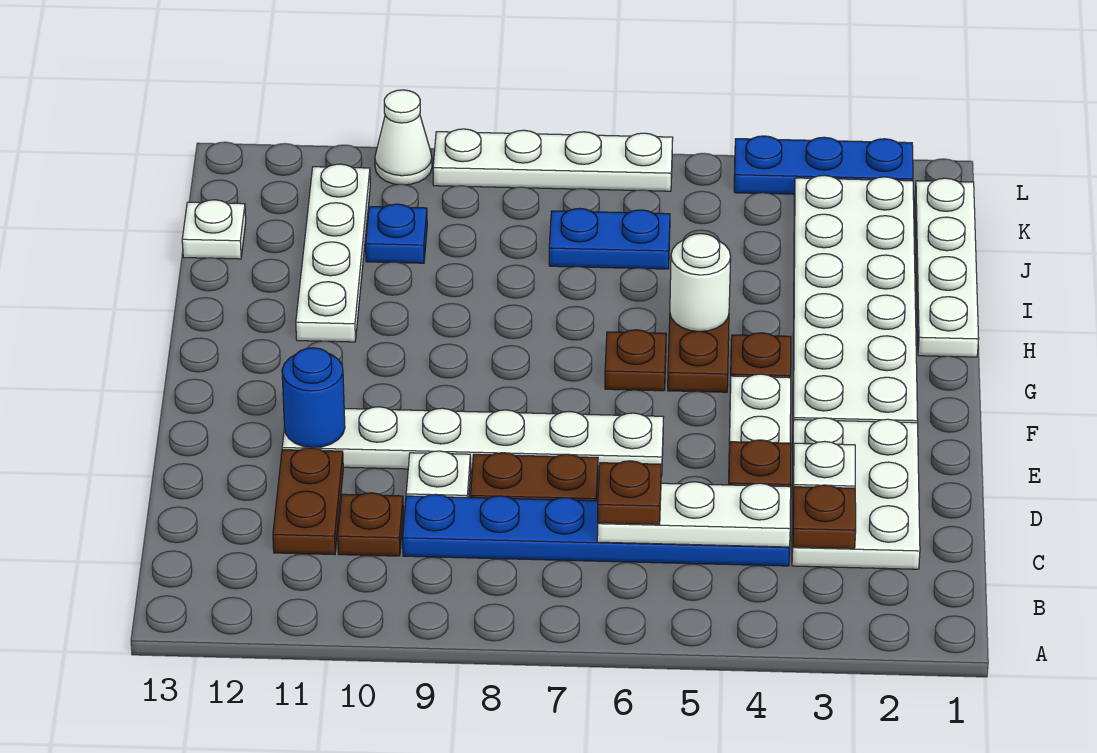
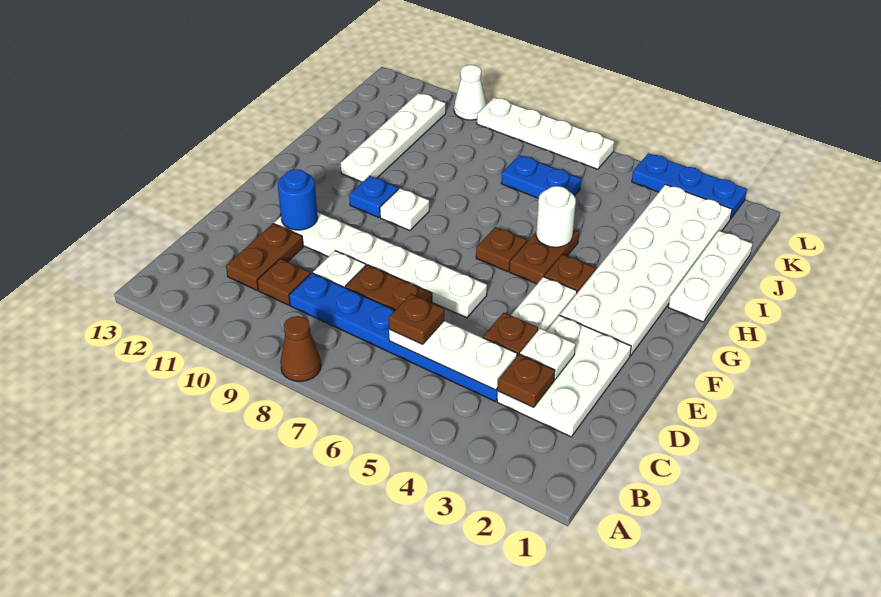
none -> brown 1x1 cone [280,316,321,381]
white 1x4 plate [915,178,979,357] -> white 1x3 plate [668,231,753,322]
blue 1x1 plate [366,204,427,263] -> blue 1x1 plate moved to [349,176,398,217]
white 1x1 plate [182,200,246,259] -> white 1x1 plate moved to [380,188,429,231]

